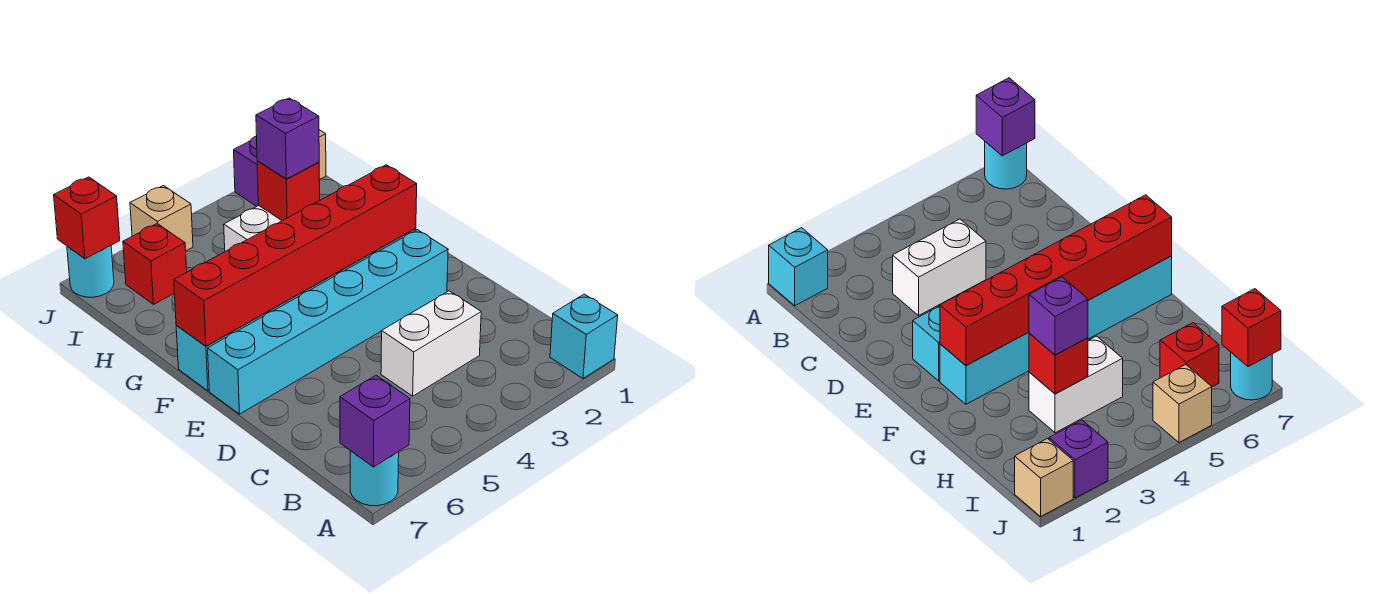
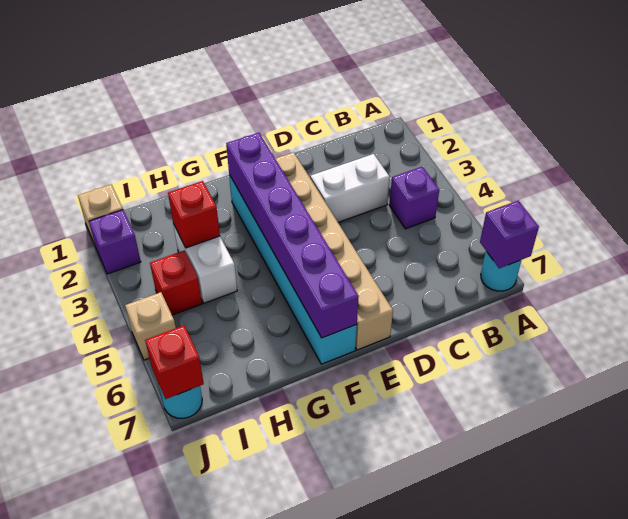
cyan 1x1 brick [550,294,618,378] -> none
white 1x2 brick [381,291,481,396] -> white 1x2 brick turned to [310,154,390,222]
cyan 1x6 brick [208,230,448,414] -> tan 1x6 brick [275,152,393,350]
red 1x6 brick [174,165,417,346] -> purple 1x6 brick [226,133,359,338]
purple 1x1 brick [256,98,319,179] -> purple 1x1 brick moved to [389,167,439,229]
red 1x1 brick [123,224,187,304] -> red 1x1 brick moved to [150,251,202,315]

